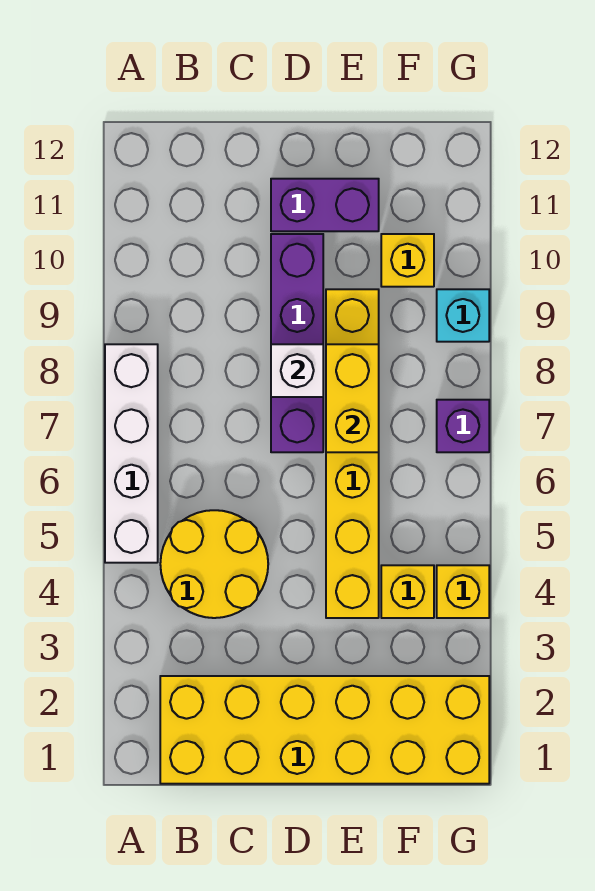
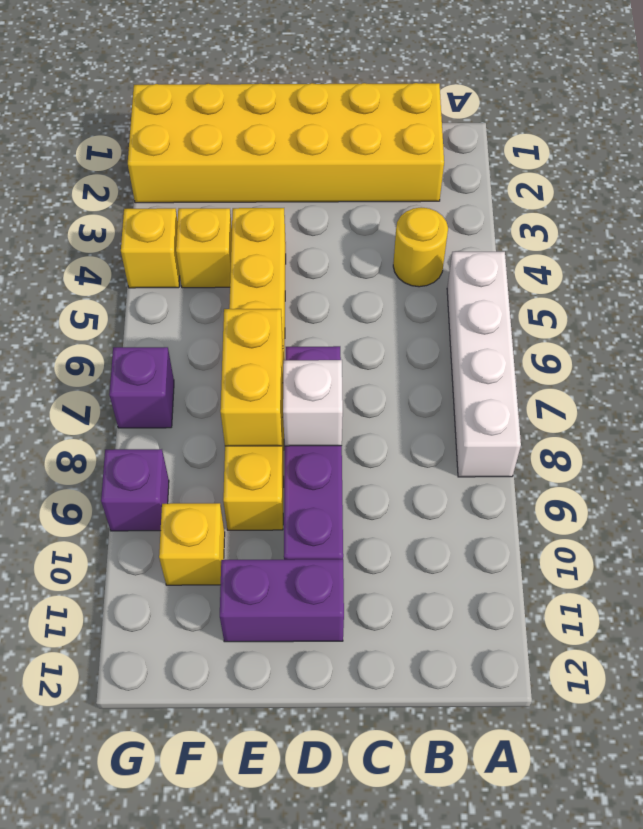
yellow 2x2 round brick [160,510,268,618] -> yellow 1x1 round brick [393,207,448,287]
cyan 1x1 brick [437,289,489,342] -> purple 1x1 brick [101,449,169,531]

